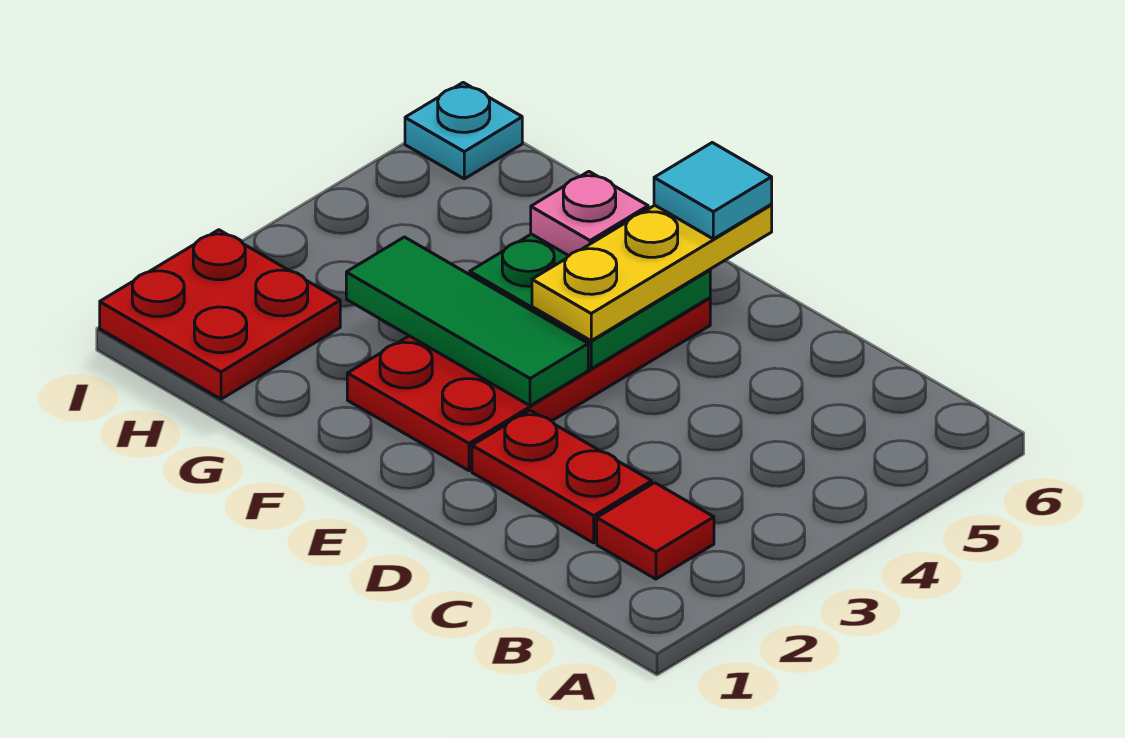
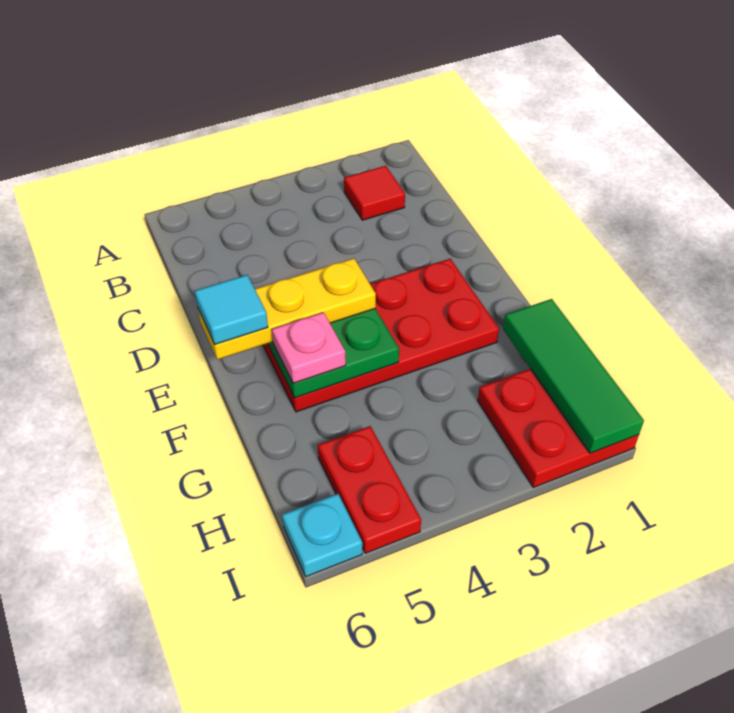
red 1x2 plate [472,410,652,543] -> red 1x2 plate moved to [318,426,421,553]
green 1x3 tile [346,237,588,406] -> green 1x3 tile moved to [503,299,644,453]

